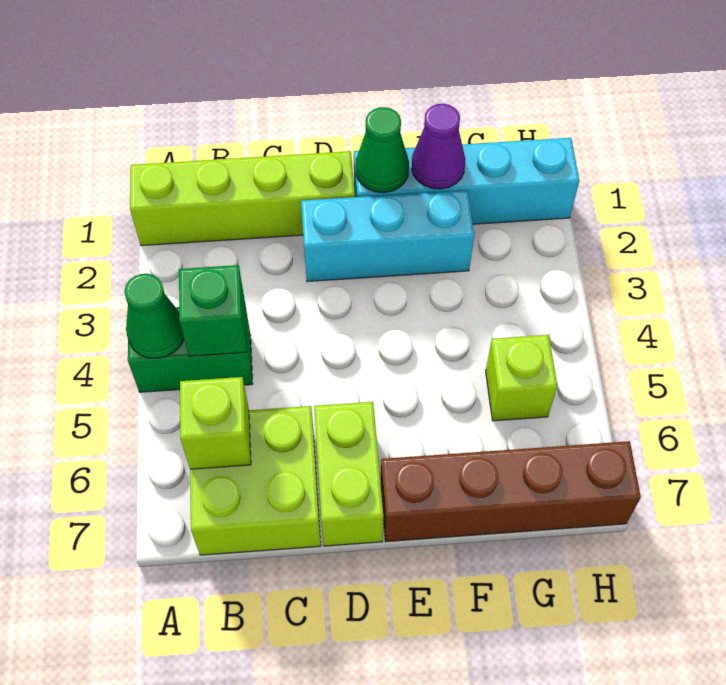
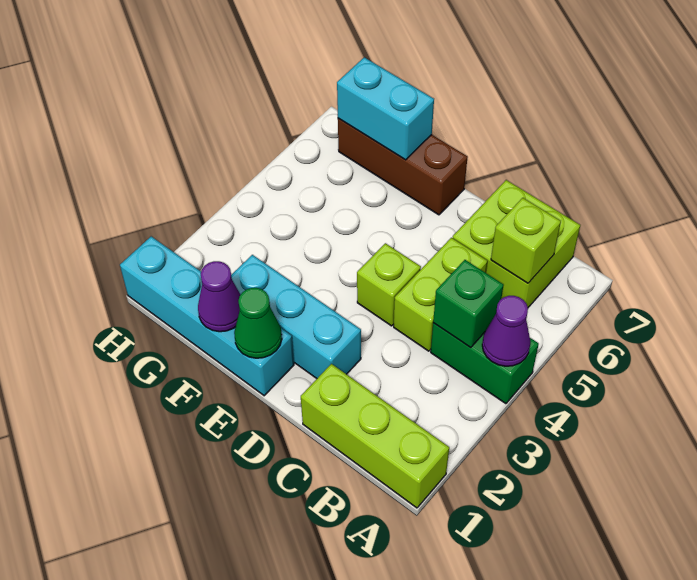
lime 1x4 brick [130,151,355,246] -> lime 1x3 brick [301,364,449,508]
green 1x1 cone [124,274,184,358] -> purple 1x1 cone [482,296,531,366]
lime 1x2 brick [314,402,383,546] -> lime 1x2 brick moved to [394,238,487,351]
brown 1x4 brick [381,441,641,541] -> brown 1x3 brick [338,118,468,215]
none -> cyan 1x2 brick [337,57,434,160]
lime 1x1 brick [486,335,557,421] -> lime 1x1 brick moved to [357,243,421,326]

